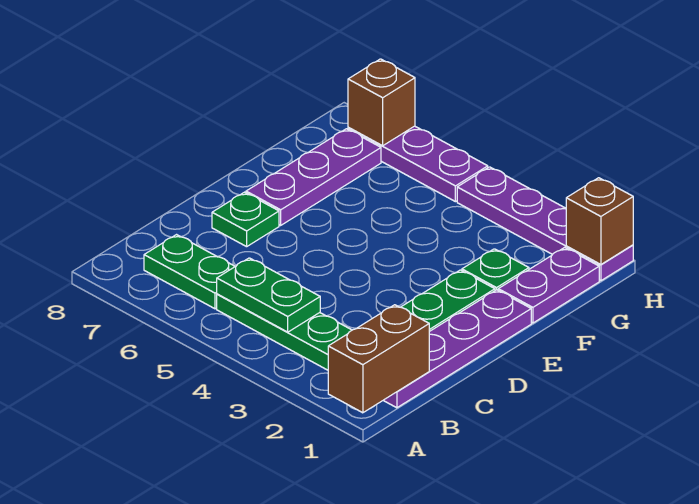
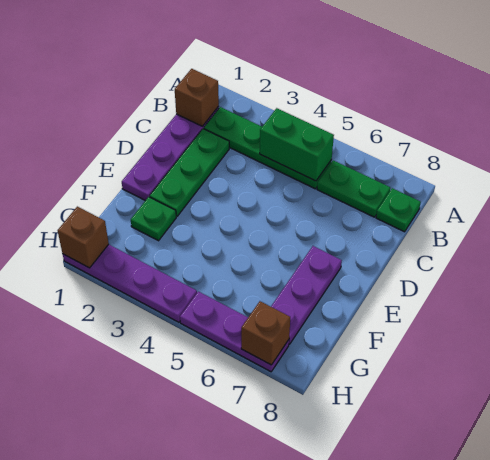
brown 1x2 brick [328,305,429,413] -> brown 1x1 brick [175,69,219,126]
green 1x2 plate [217,258,320,332] -> green 1x2 brick [260,108,334,181]
green 1x1 plate [212,192,279,247] -> green 1x1 plate moved to [376,188,421,232]
purple 1x2 plate [498,247,599,323] -> none

